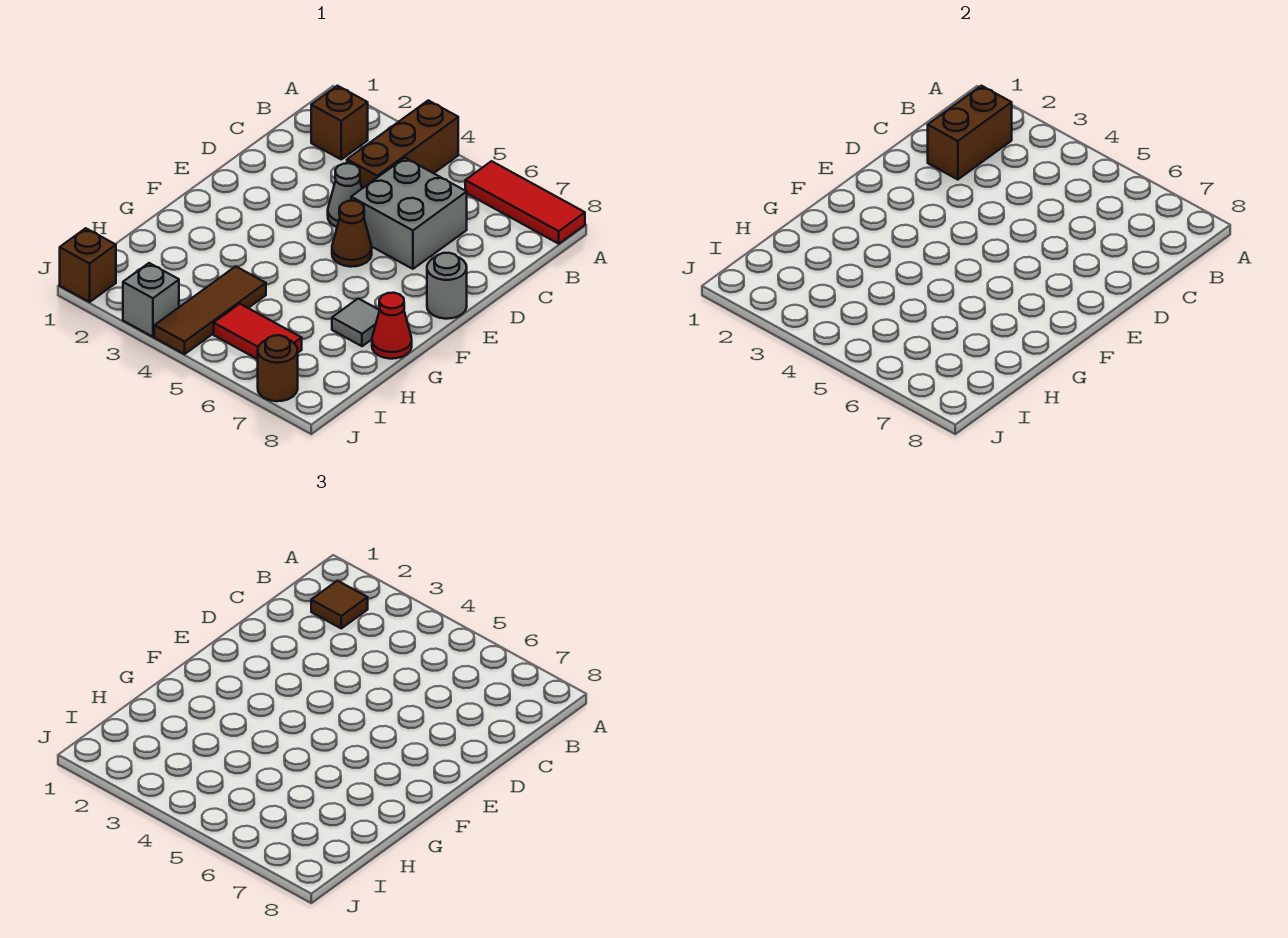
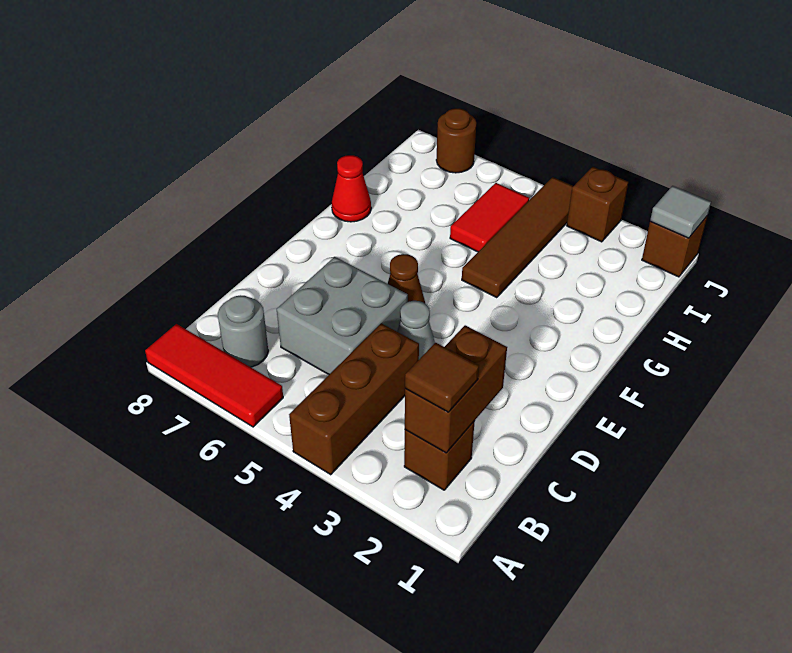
grey 1x1 round brick [427,253,467,319] -> grey 1x1 round brick moved to [218,295,268,367]
grey 1x1 tile [332,299,380,346] -> grey 1x1 tile moved to [650,186,711,238]
brown 1x3 tile [154,266,266,354] -> brown 1x4 tile [462,177,573,298]
red 1x2 tile [214,304,302,359] -> red 1x2 tile turned to [450,183,529,252]
grey 1x1 brick [123,263,179,337] -> brown 1x1 brick [567,167,628,242]

